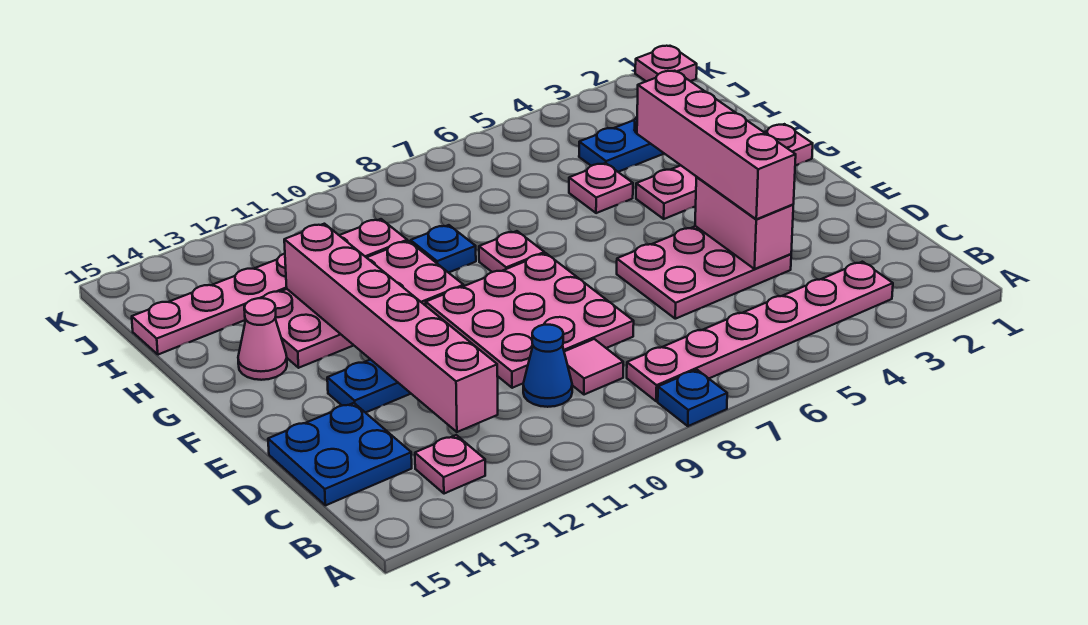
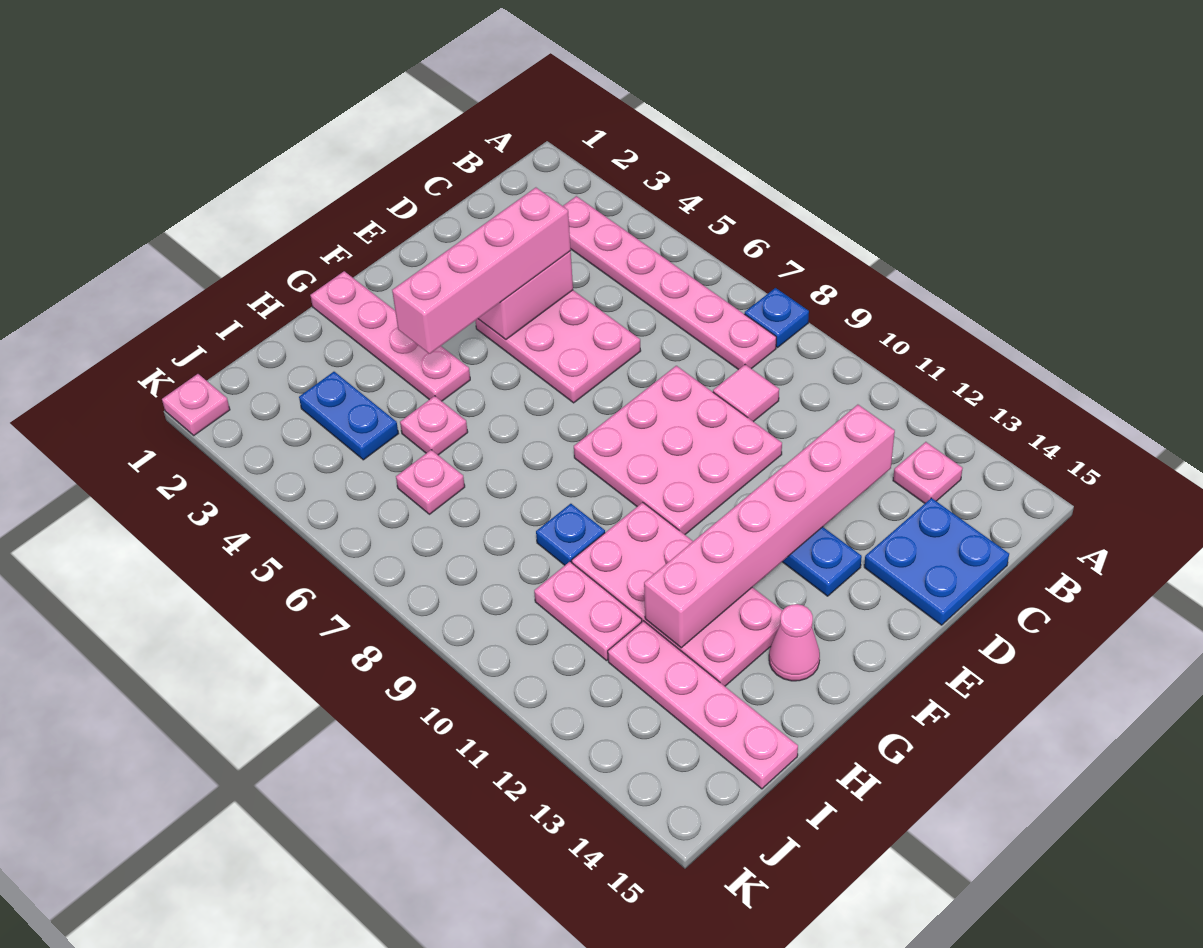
blue 1x1 cone [523,325,572,407] -> none
pink 1x1 plate [479,231,544,272] -> pink 1x1 plate moved to [396,450,465,514]

